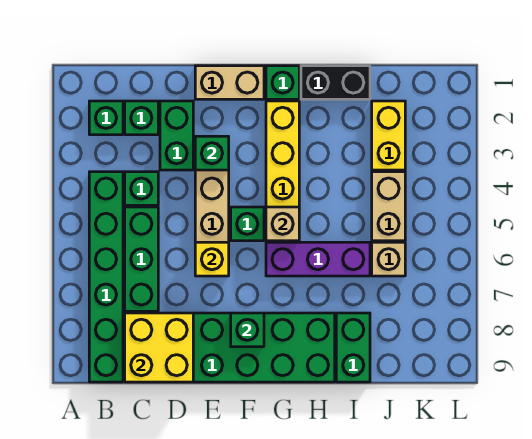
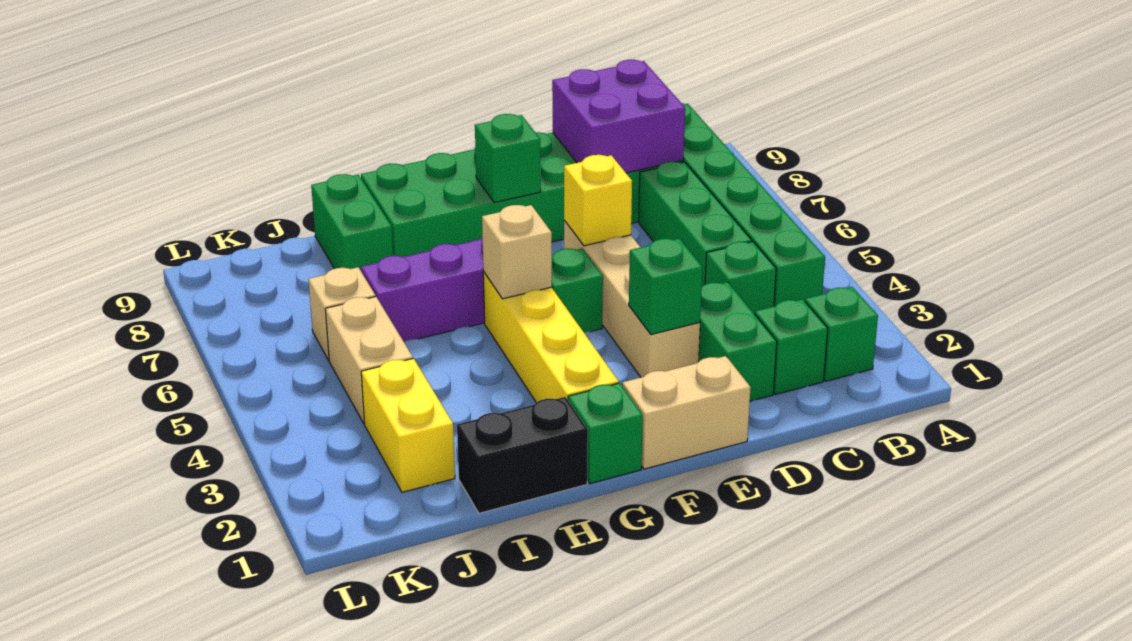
yellow 2x2 brick [125,313,193,382] -> purple 2x2 brick [552,60,685,173]

